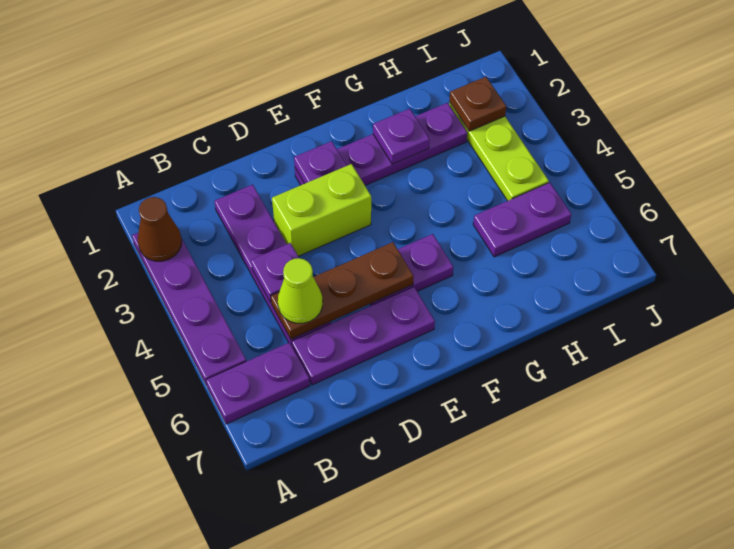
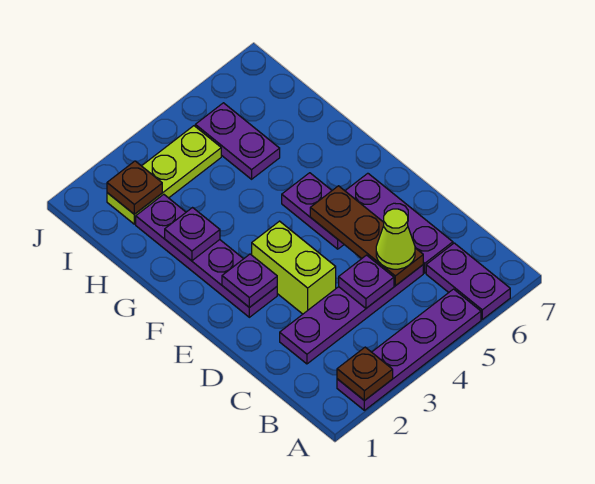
brown 1x1 cone [138,197,182,261] -> brown 1x1 plate [337,347,393,401]

